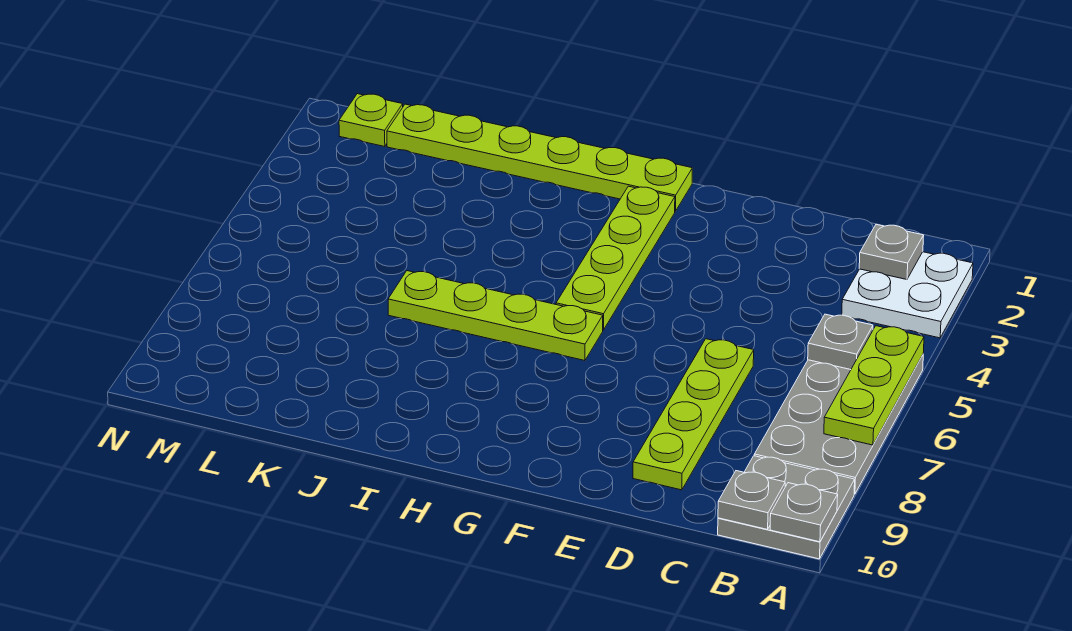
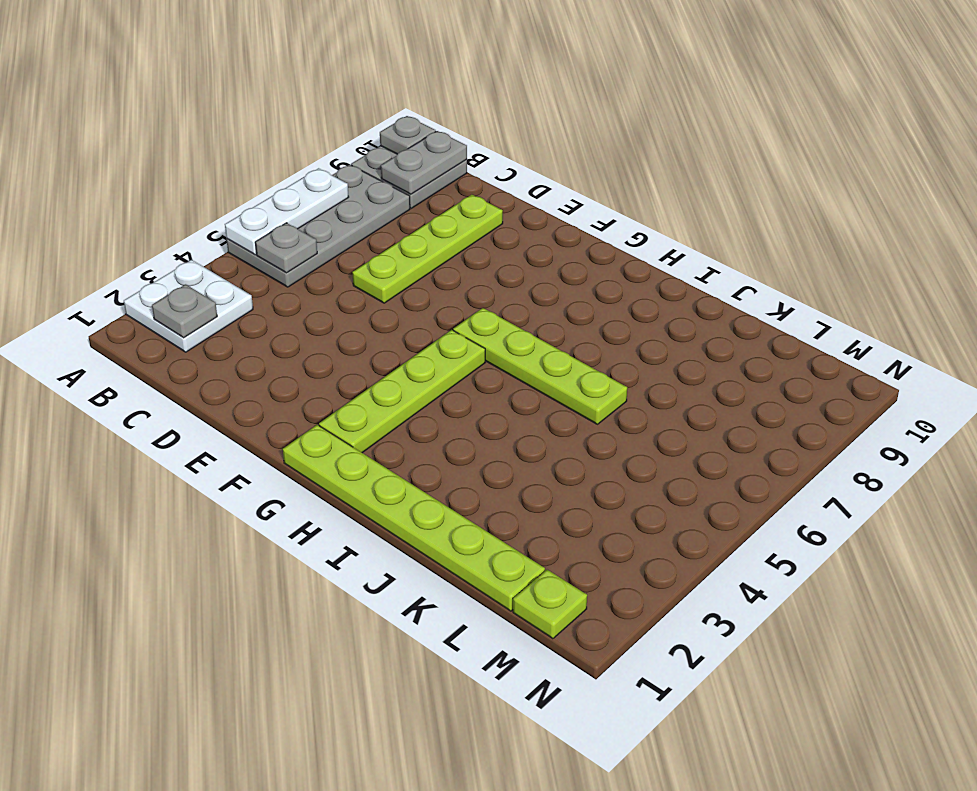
lime 1x3 plate [824,326,924,445] -> white 1x3 plate [225,168,349,255]
grey 1x1 plate [718,471,785,529] -> grey 1x2 plate [381,131,467,194]

